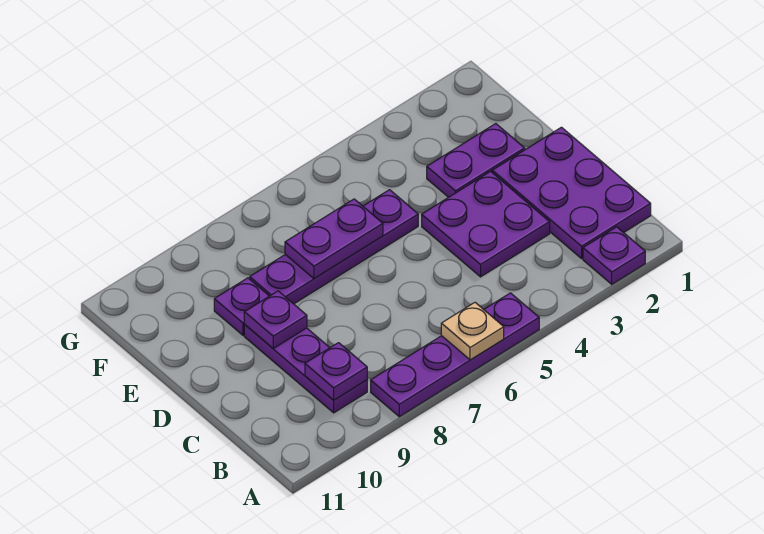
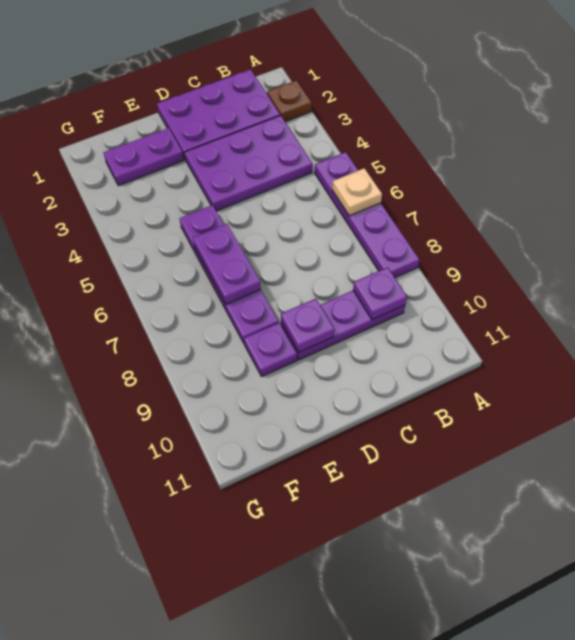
purple 1x1 plate [583,227,645,284] -> brown 1x1 plate [267,80,312,122]
purple 2x2 plate [422,171,550,277] -> purple 2x3 plate [185,115,313,211]
purple 1x2 plate [427,124,525,197] -> purple 1x2 plate turned to [104,128,184,186]

